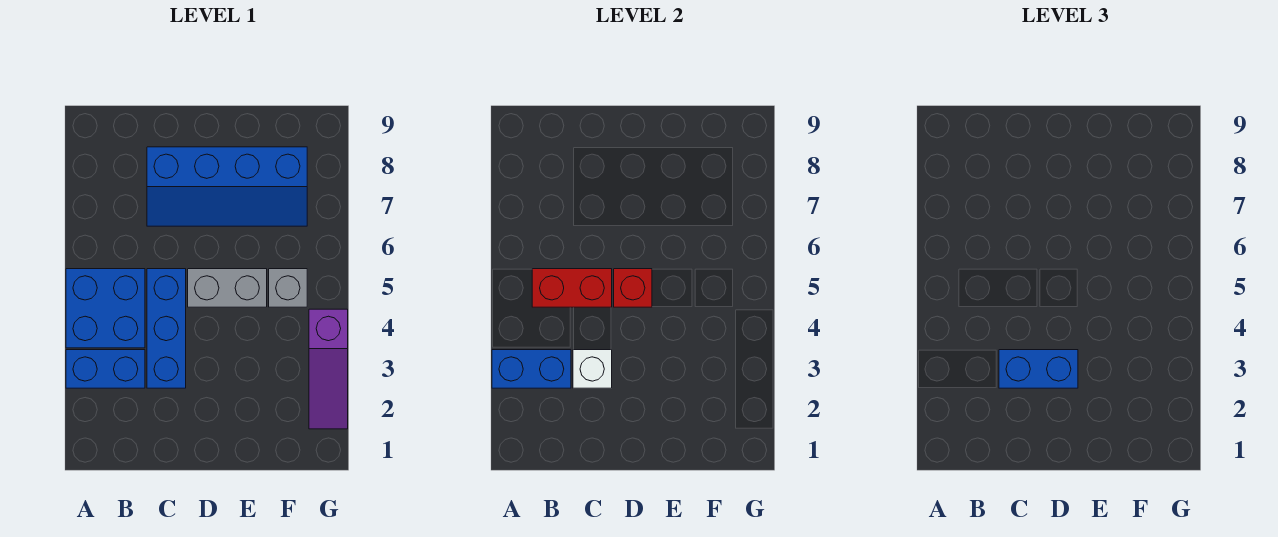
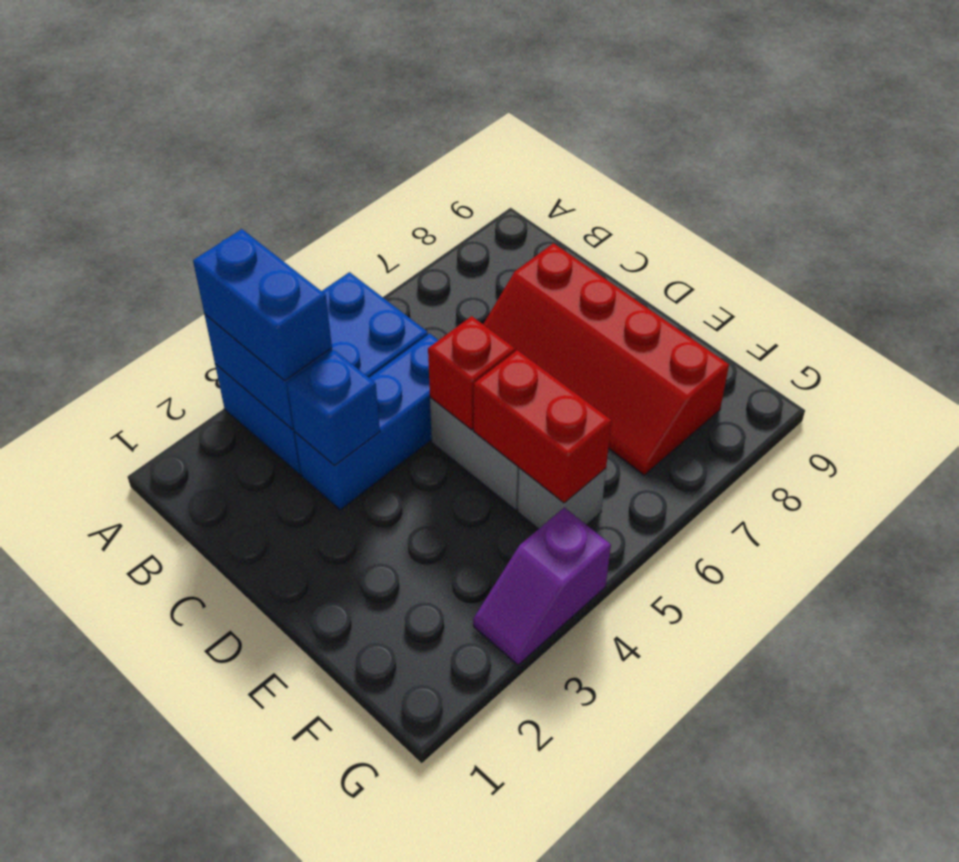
red 1x2 brick [532,269,612,307] -> red 1x2 brick moved to [474,350,611,503]
white 1x1 brick [573,350,612,388] -> blue 1x1 brick [287,350,380,466]
blue 1x2 brick [999,350,1078,388] -> blue 1x2 brick moved to [193,229,332,381]
blue 2x4 slope [147,147,307,226] -> red 2x4 slope [483,243,729,475]
purple 1x3 slope [309,309,348,429] -> purple 1x2 slope [473,508,611,665]

